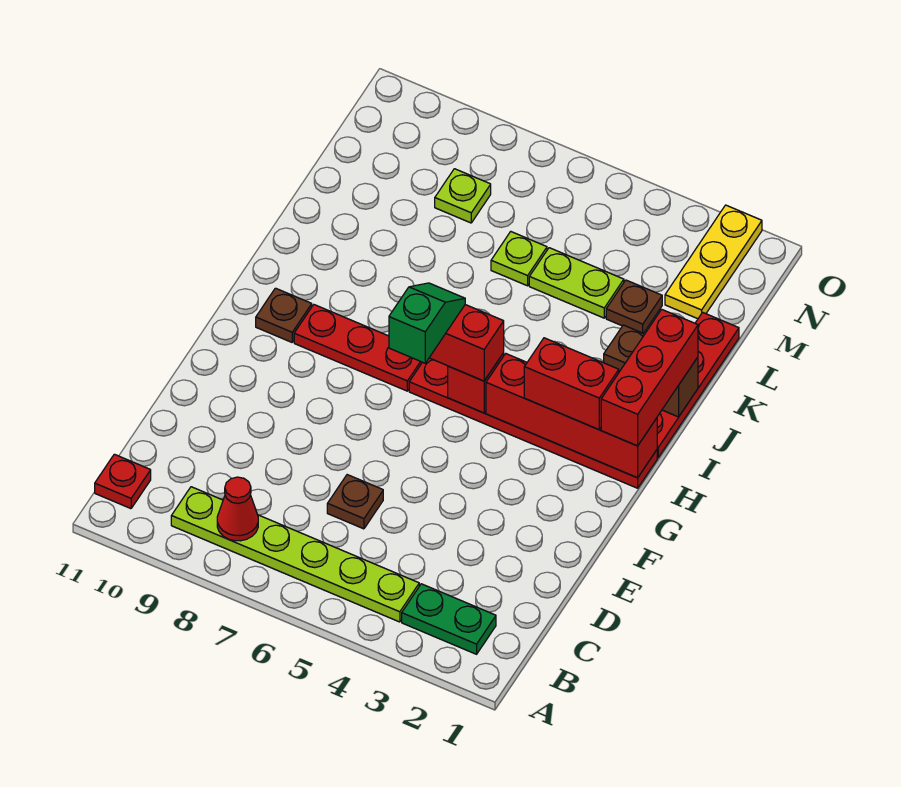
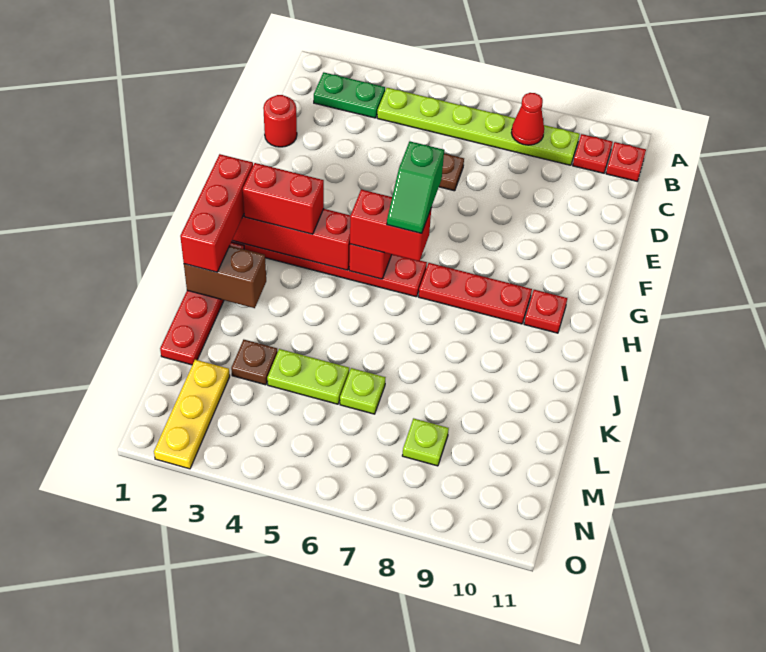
none -> red 1x1 plate [573,134,613,173]
none -> red 1x1 round brick [263,95,297,147]
brown 1x1 plate [256,288,312,342] -> red 1x1 plate [524,290,567,333]

